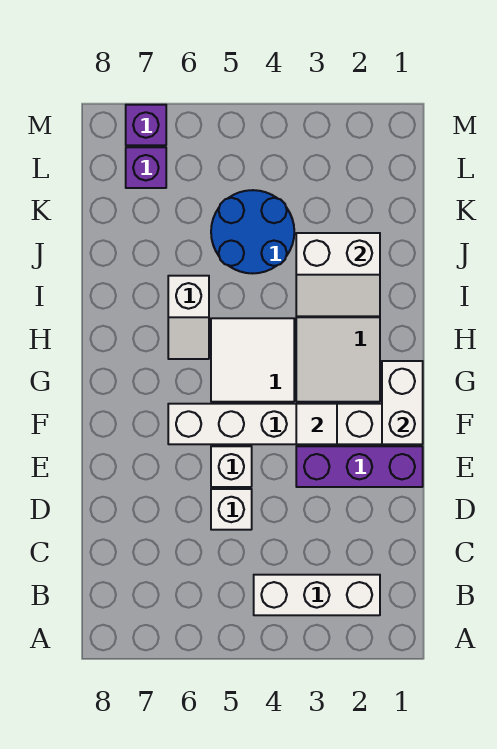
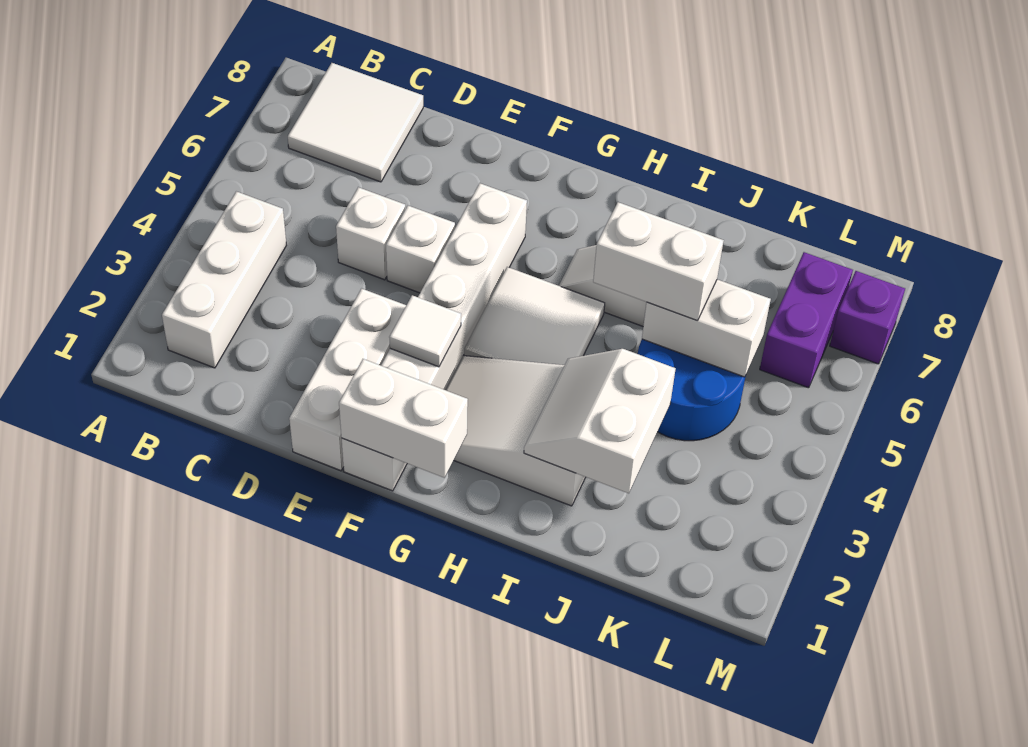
none -> white 2x2 tile [288,63,423,182]
purple 1x3 brick [296,446,423,487] -> white 1x3 brick [289,289,406,471]
none -> white 1x2 brick [593,202,724,321]
none -> white 1x2 brick [642,279,771,377]
purple 1x1 brick [126,147,166,188] -> purple 1x2 brick [760,252,853,388]

